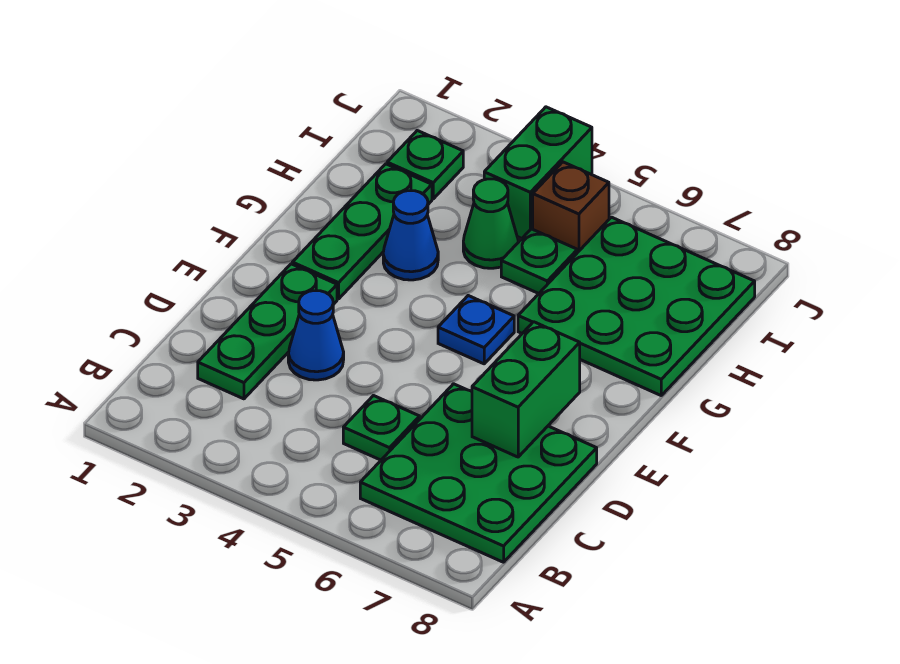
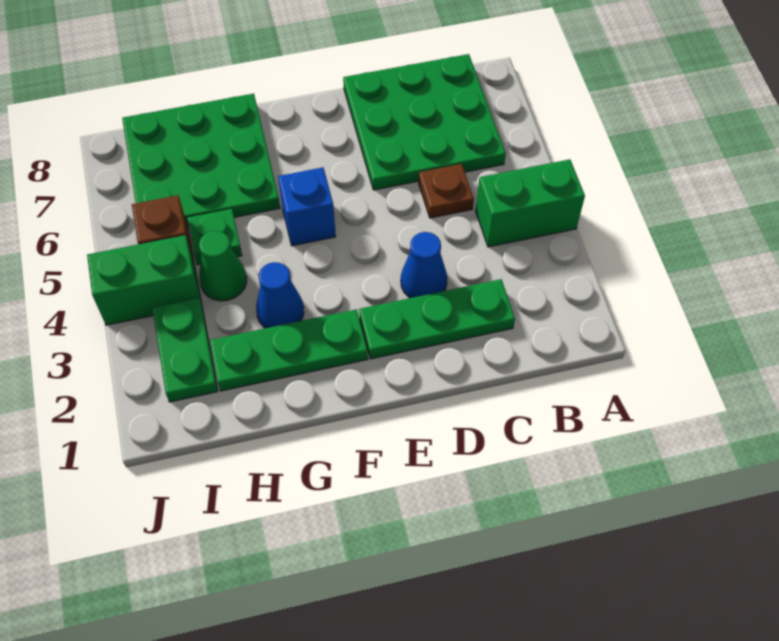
green 1x1 plate [343,396,420,460] -> brown 1x1 plate [419,164,474,218]
green 1x2 brick [472,322,580,457] -> green 1x2 brick moved to [476,159,585,247]
blue 1x1 plate [438,296,514,364] -> blue 1x1 brick [278,167,336,246]
green 1x1 plate [387,131,463,199] -> green 1x2 plate [152,298,218,402]

